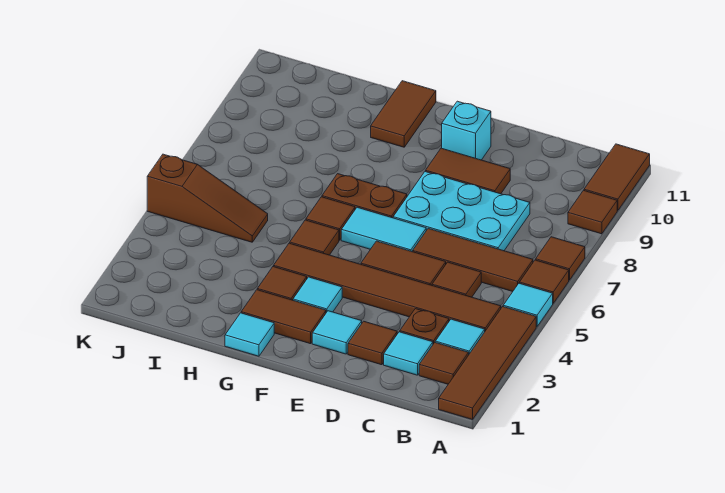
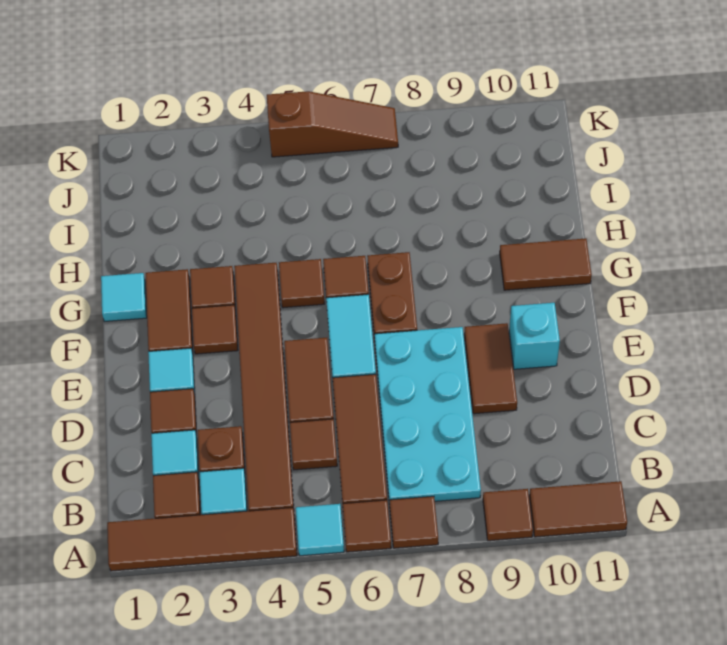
cyan 2x3 plate [393,171,530,251] -> cyan 2x4 plate [375,327,481,503]
cyan 1x1 tile [293,277,342,313] -> brown 1x1 tile [192,305,238,354]
brown 1x3 slope [147,154,268,242] -> brown 1x3 slope turned to [267,91,398,157]

